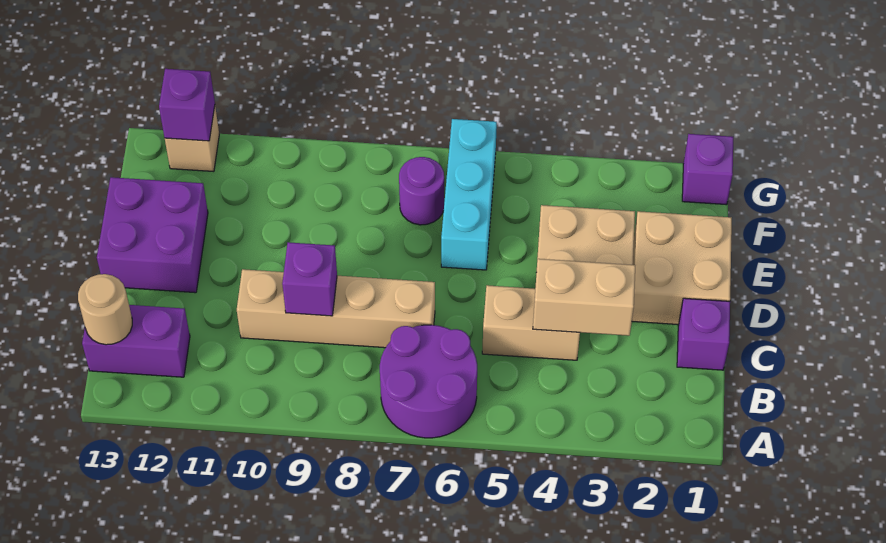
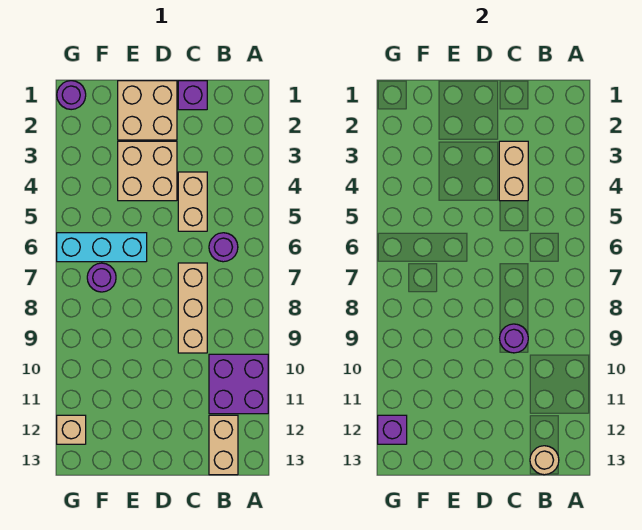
purple 2x2 round brick [380,325,477,438] -> purple 1x1 round brick [209,233,238,262]
purple 1x2 brick [82,305,190,377] -> tan 1x2 brick [209,415,238,475]
tan 1x4 brick [237,269,435,348] -> tan 1x3 brick [178,263,207,353]
purple 1x1 brick [282,242,337,316] -> purple 1x1 round brick [500,324,528,353]
purple 2x2 brick [97,177,208,293] -> purple 2x2 brick moved to [209,354,268,414]
purple 1x1 brick [682,134,733,205] -> purple 1x1 round brick [57,81,86,110]

